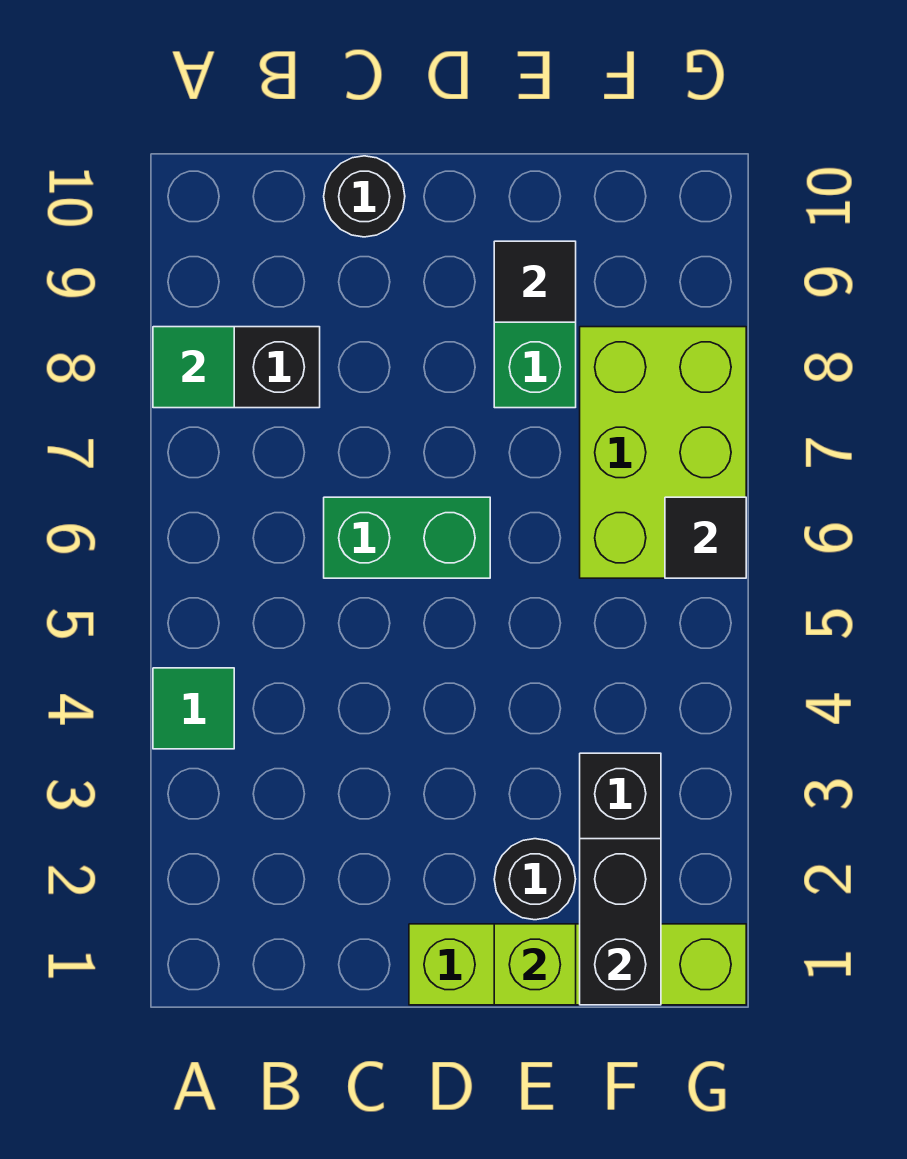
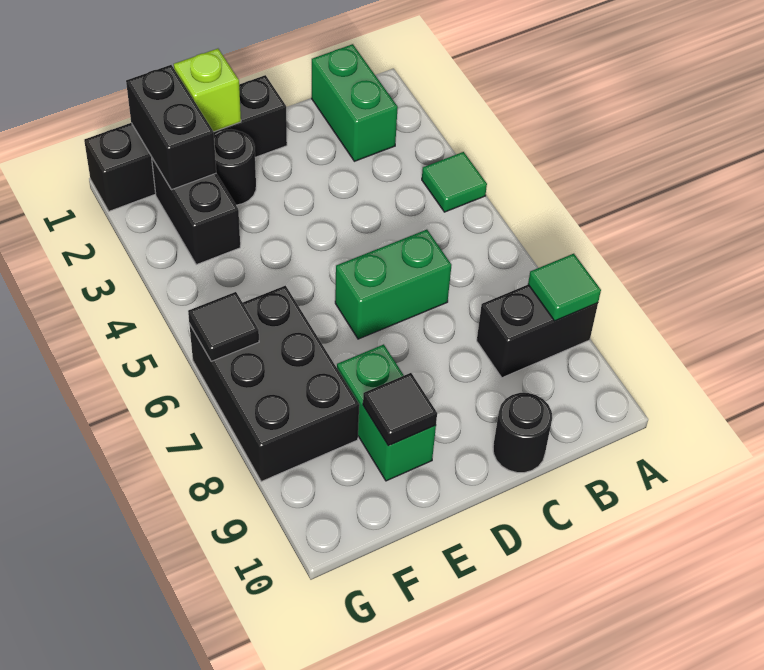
none -> green 1x2 brick [312,44,398,161]
lime 1x4 brick [409,924,746,1005] -> black 1x4 brick [84,75,287,211]
lime 2x3 brick [580,327,746,578] -> black 2x3 brick [189,286,359,481]

